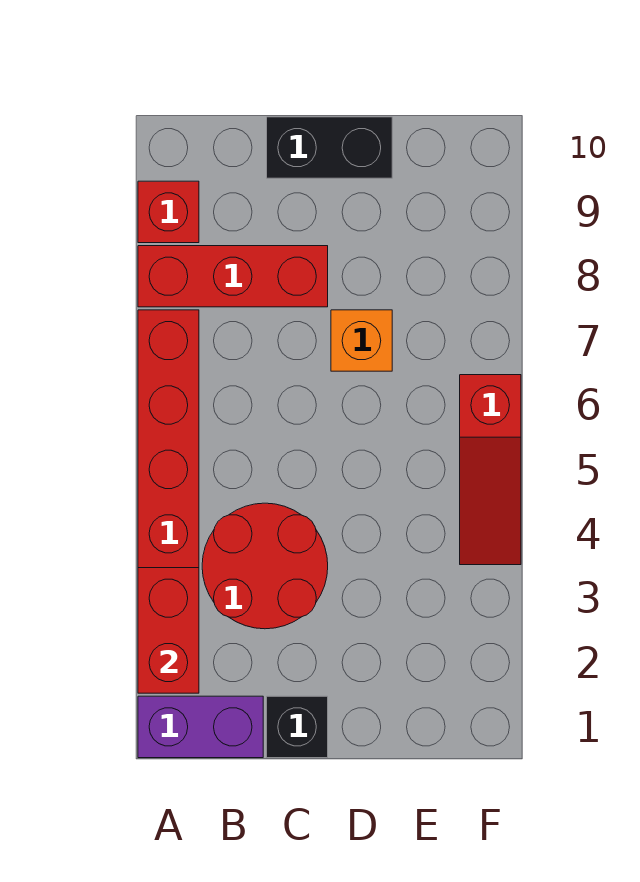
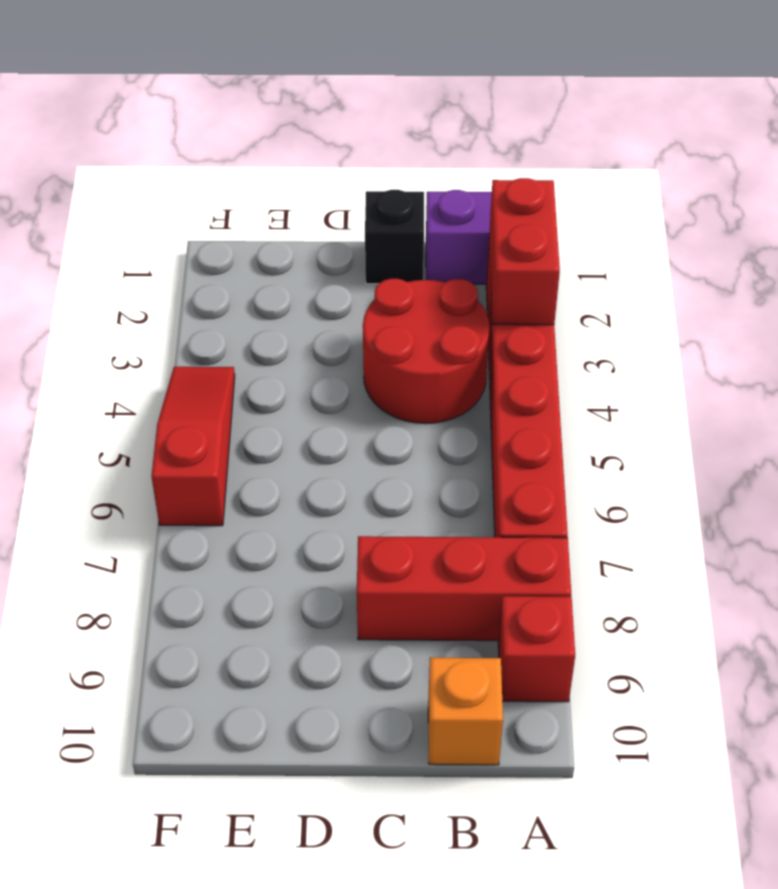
black 1x2 brick [267,117,392,178] -> none
orange 1x1 brick [331,310,392,371] -> orange 1x1 brick moved to [428,658,503,765]

